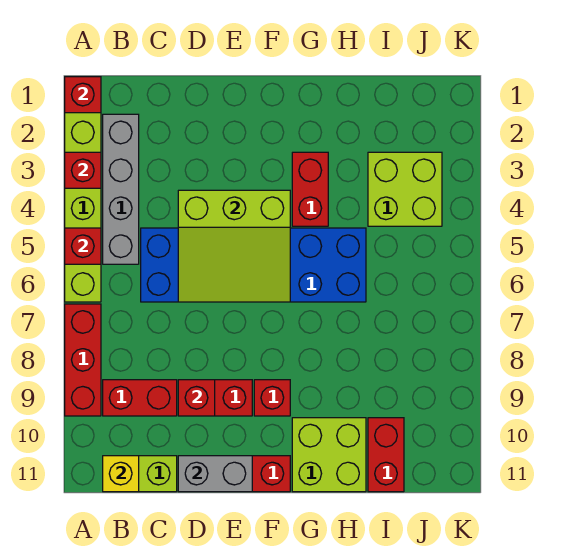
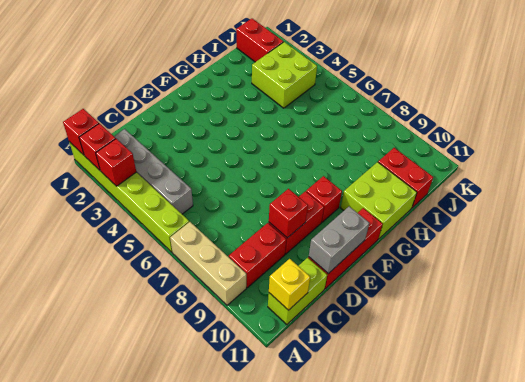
red 1x1 brick [65,228,101,264] -> red 1x1 brick moved to [79,124,116,170]
red 1x3 brick [65,304,101,416] -> tan 1x3 brick [170,222,246,305]
blue 2x6 brick [141,228,366,302] -> none
lime 3x3 slope [178,190,290,302] -> none
red 1x2 brick [292,152,328,226] -> red 1x2 brick moved to [236,19,283,62]

